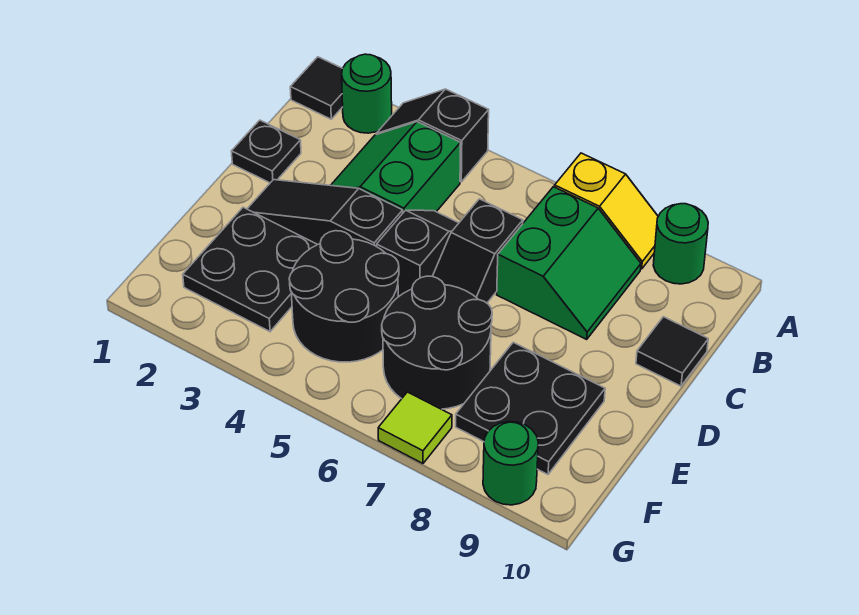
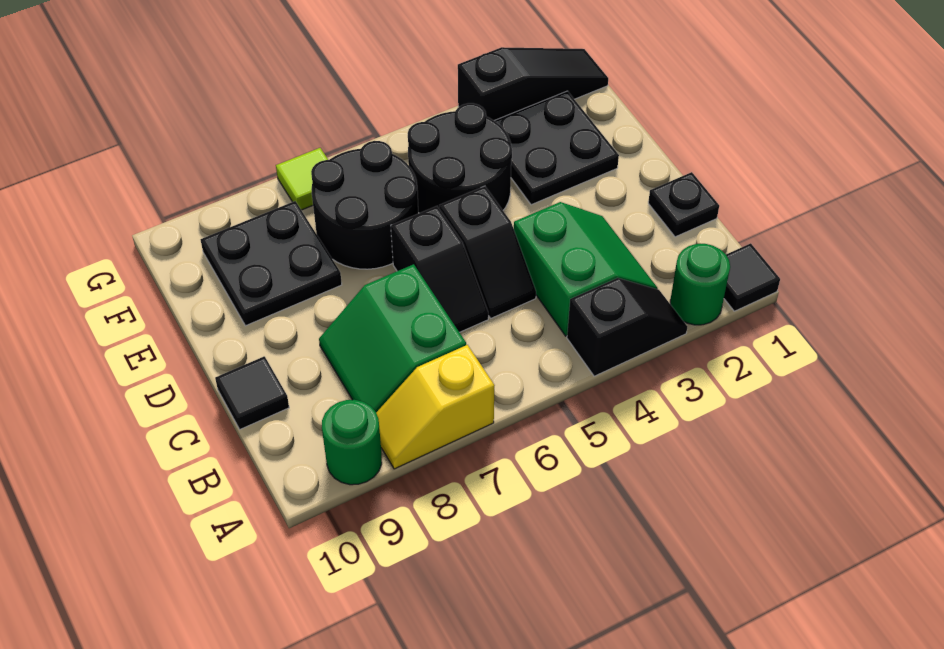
black 1x2 slope [432,199,523,303] -> black 1x2 slope turned to [391,206,488,332]
black 1x3 slope [247,180,403,247] -> black 1x3 slope moved to [458,47,608,120]
green 1x1 round brick [483,422,538,505] -> none

